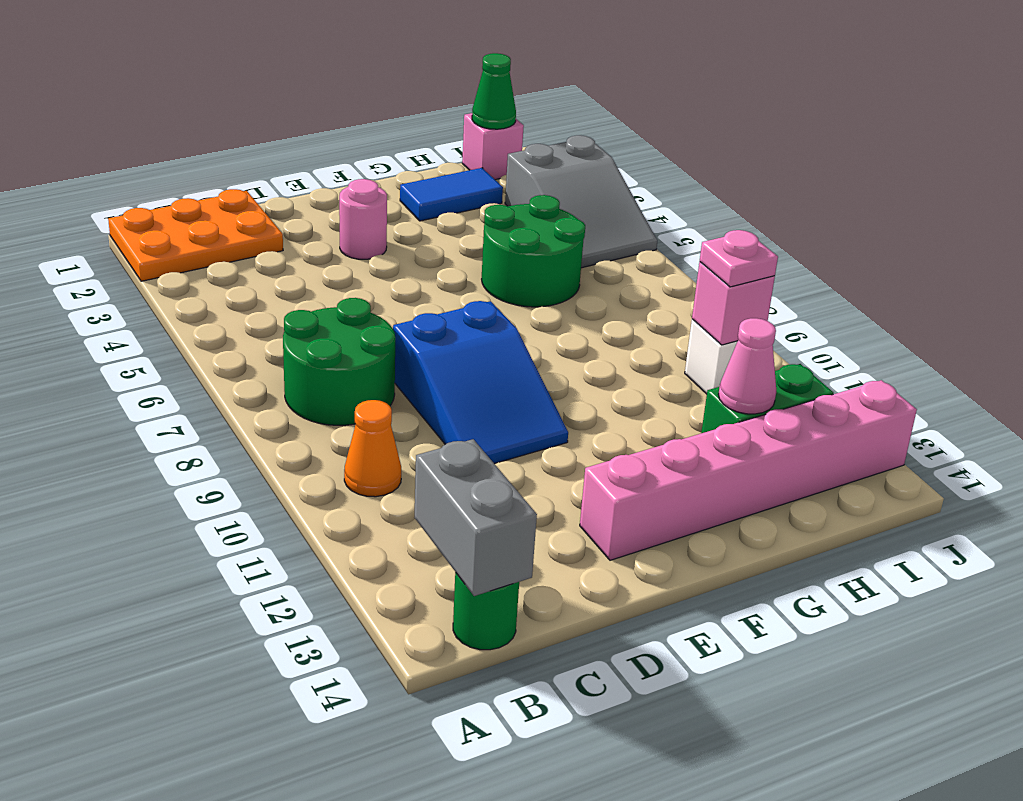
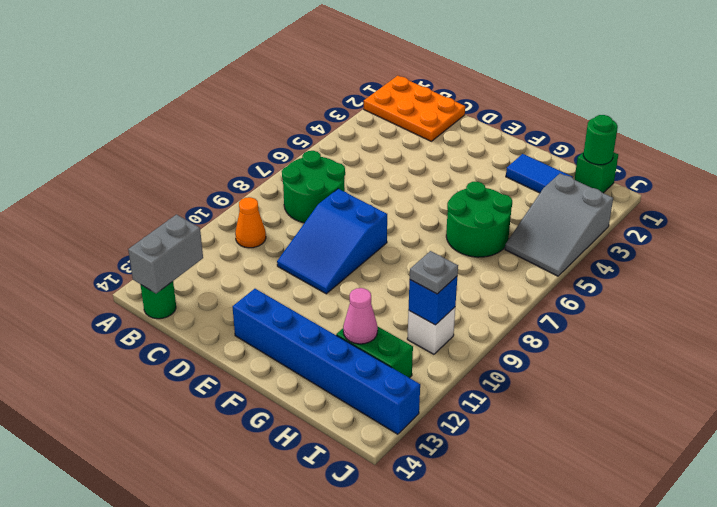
pink 1x1 round brick [339,179,387,259] -> none
pink 1x6 brick [580,380,917,560] -> blue 1x6 brick [233,289,420,434]
pink 1x1 brick [462,113,524,180] -> green 1x1 brick [575,152,618,193]
green 1x1 cone [472,53,516,129] -> green 1x1 round brick [583,115,618,165]
pink 1x1 brick [692,262,775,345] -> blue 1x1 brick [408,277,457,325]
pink 1x1 plate [700,230,778,287] -> grey 1x1 plate [410,251,458,294]

